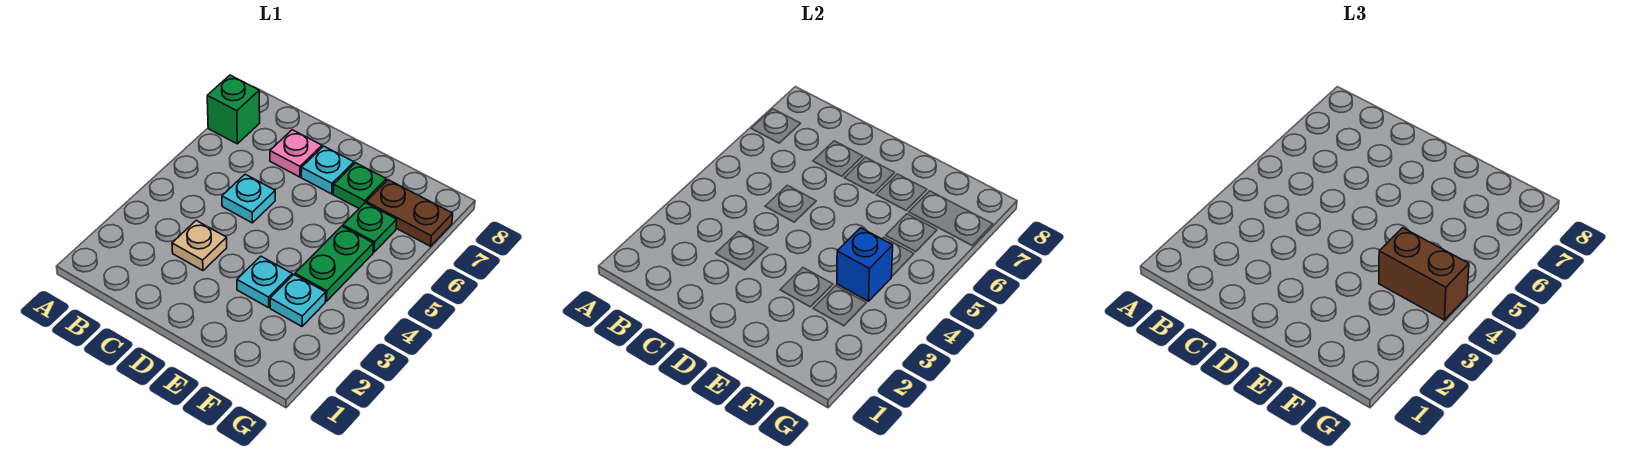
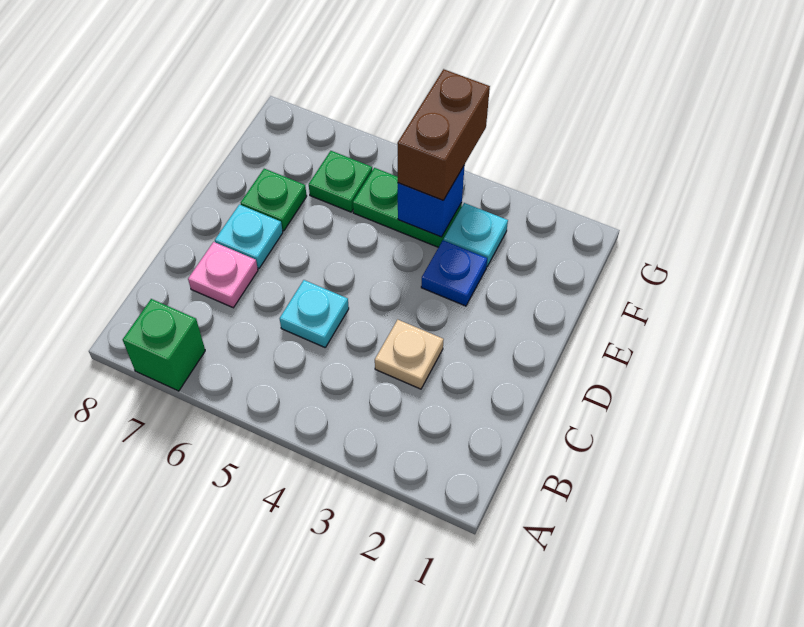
cyan 1x1 plate [237,256,292,308] -> blue 1x1 plate [421,240,487,306]
brown 1x2 plate [366,180,453,246] -> none

